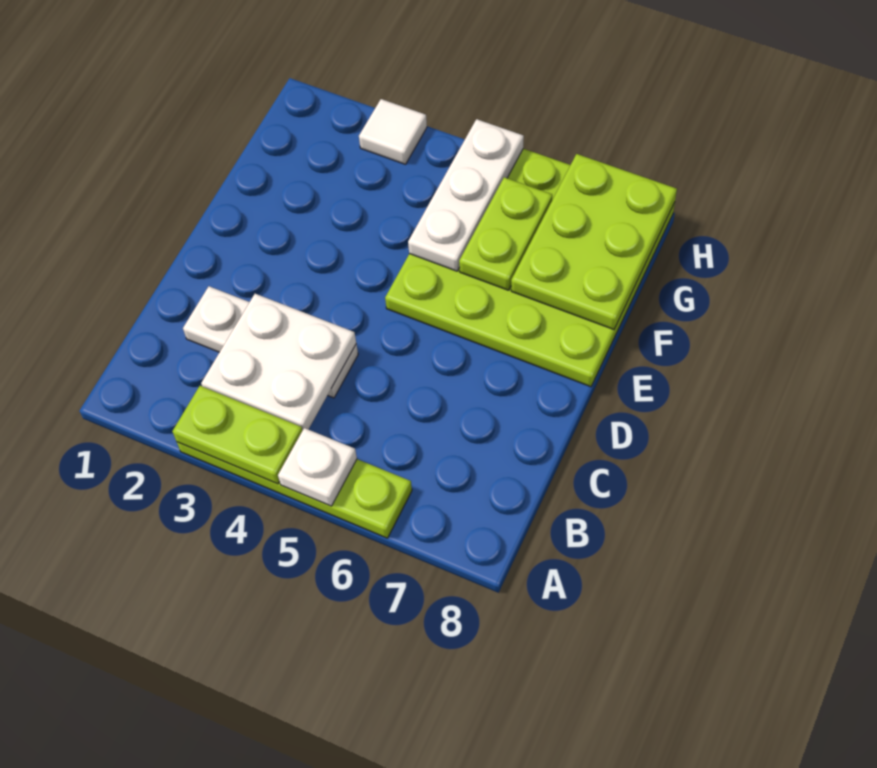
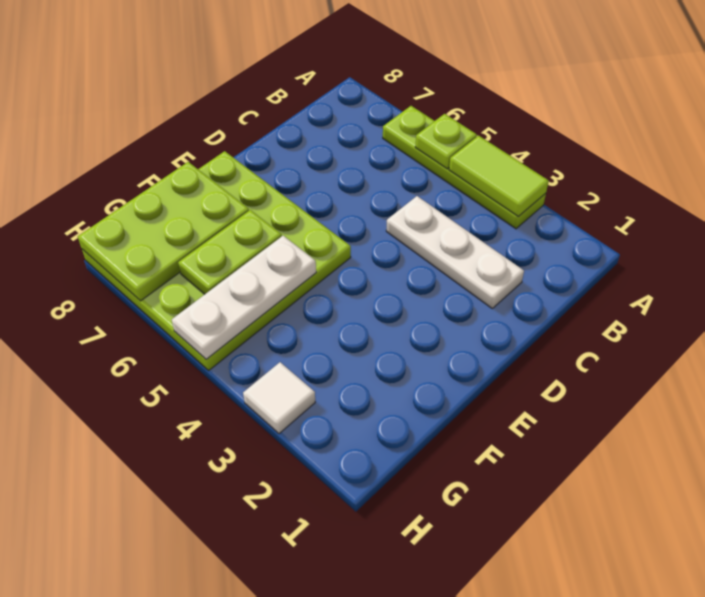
lime 1x2 plate [172,386,302,484] -> lime 1x2 tile [449,136,549,217]
white 1x1 plate [278,428,357,506] -> lime 1x1 plate [415,114,477,169]
white 2x2 plate [201,294,356,431] -> none

